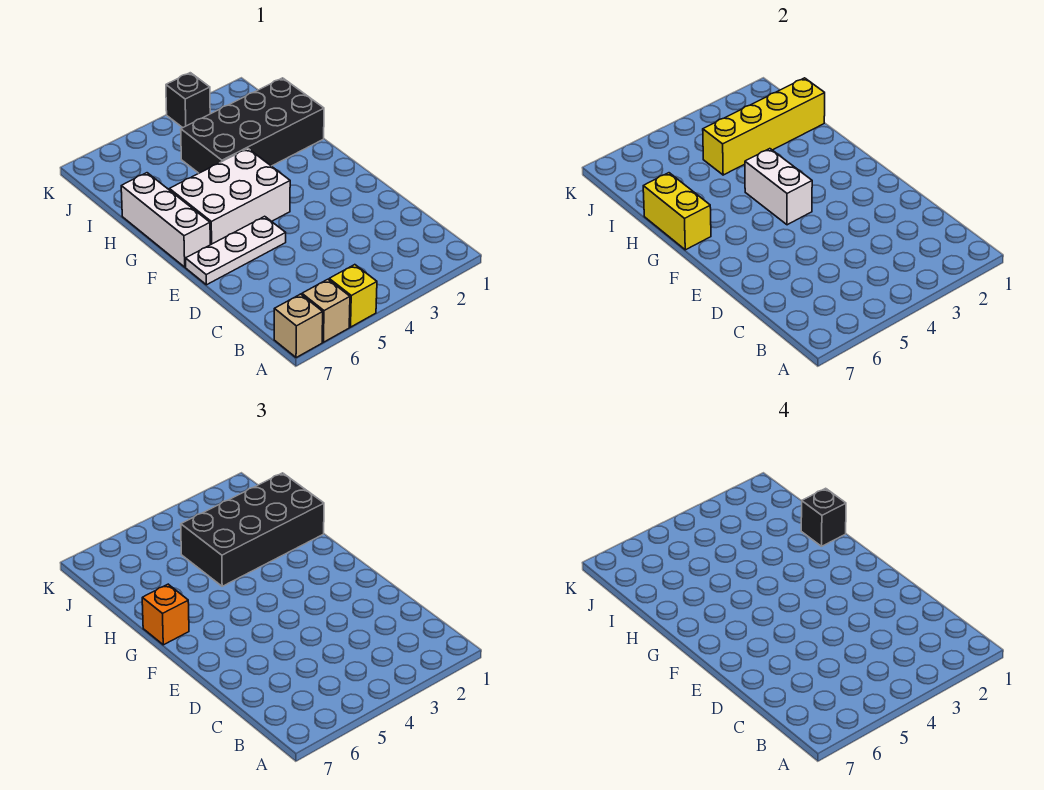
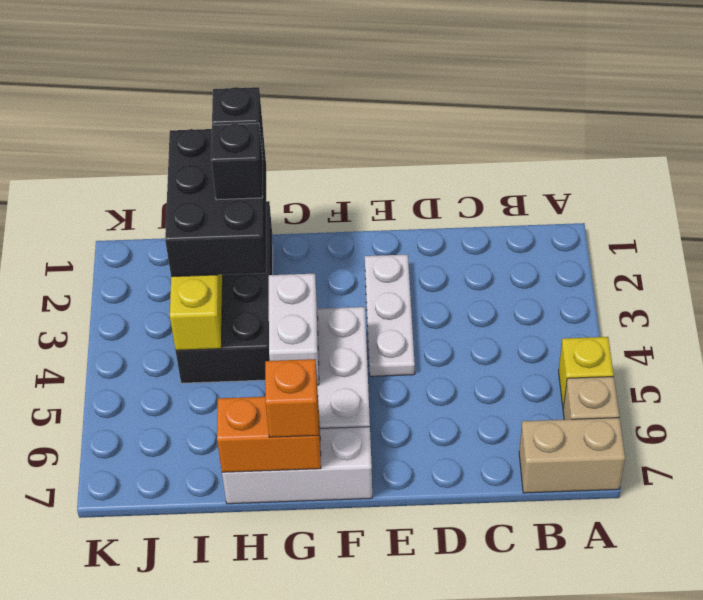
tan 1x1 brick [274,294,323,358] -> tan 1x2 brick [519,418,625,493]
white 1x3 plate [186,216,286,285] -> white 1x3 plate moved to [365,254,415,376]
white 1x2 brick [745,149,812,225] -> white 1x2 brick turned to [269,274,319,385]
yellow 1x2 brick [643,173,711,250] -> orange 1x2 brick [217,397,321,472]
black 2x4 brick [181,473,324,586] -> black 2x3 brick [165,129,266,277]
black 1x1 brick [166,73,210,128] -> black 1x1 brick moved to [211,123,263,200]

